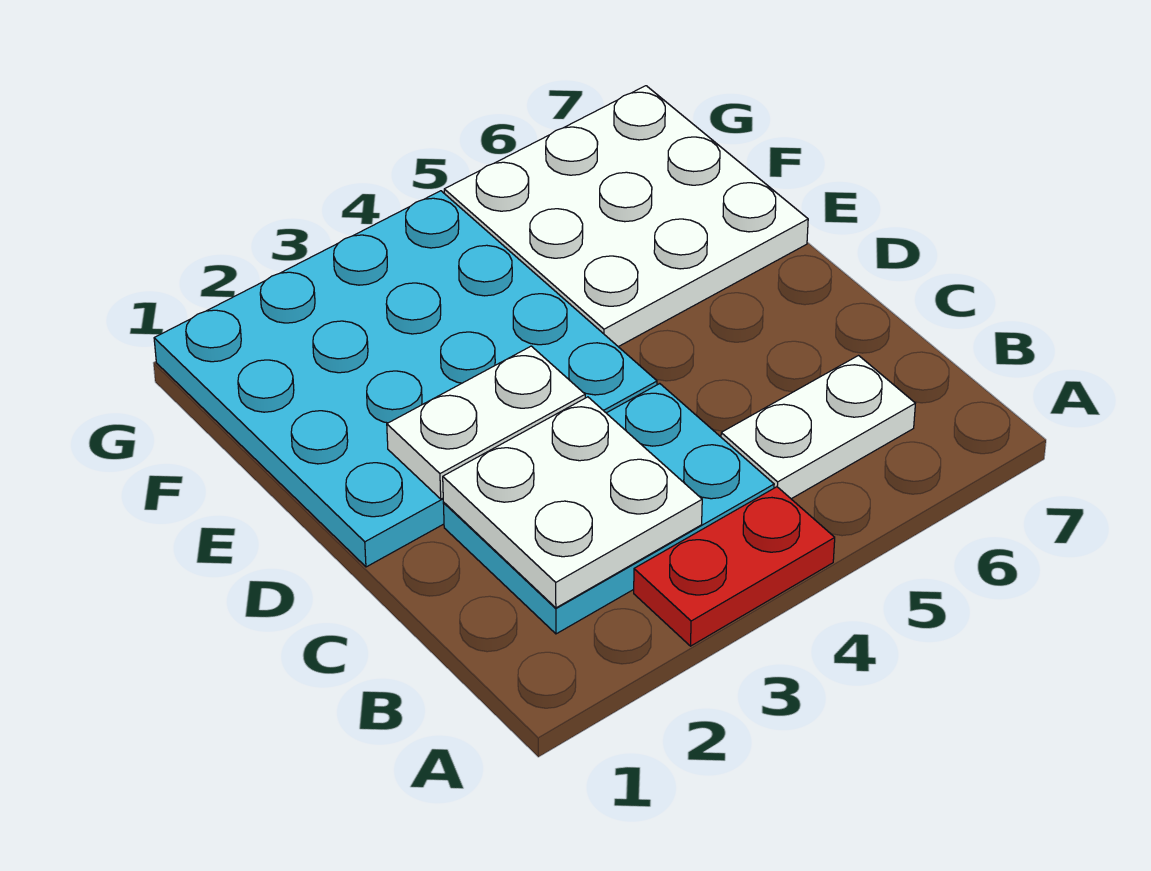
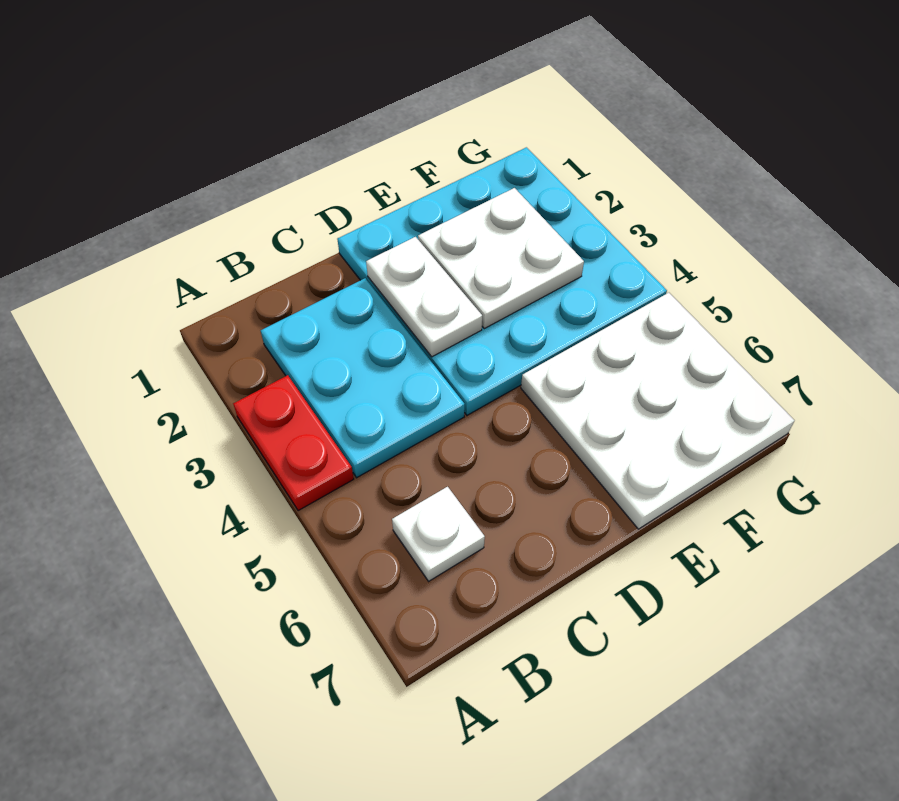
white 2x2 plate [443,397,702,608] -> white 2x2 plate moved to [418,188,584,329]
white 1x2 plate [721,356,915,499] -> white 1x1 plate [392,487,485,581]

